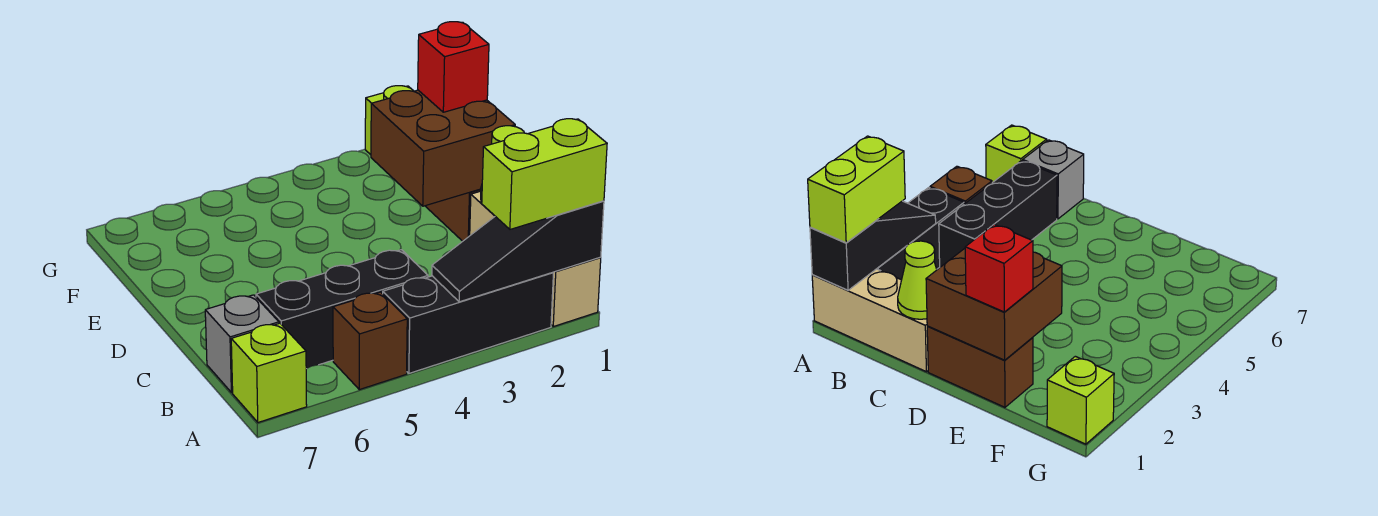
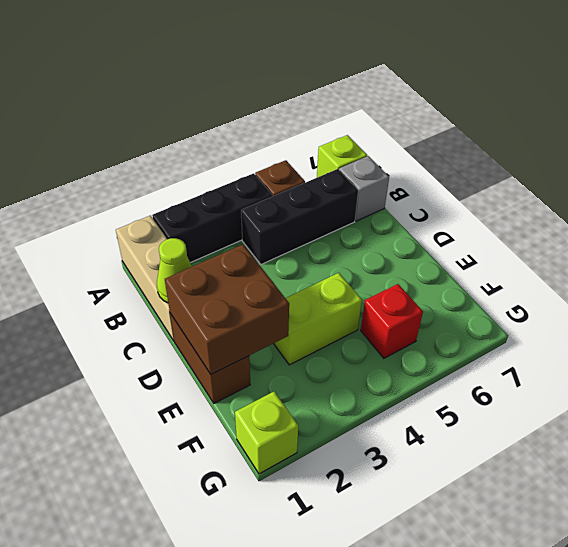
black 1x3 slope [432,201,604,302] -> none
lime 1x2 brick [482,119,607,229] -> lime 1x2 brick moved to [274,273,362,365]
red 1x1 brick [418,22,489,112] -> red 1x1 brick moved to [361,284,423,358]

